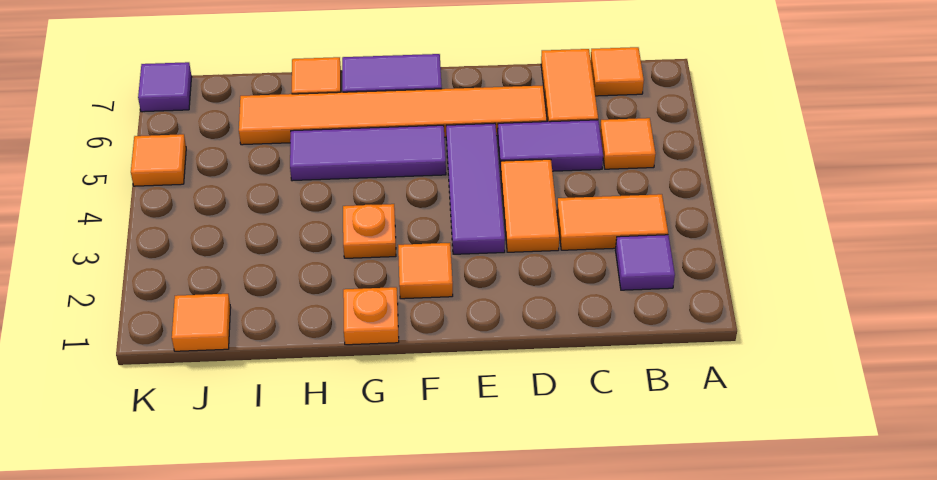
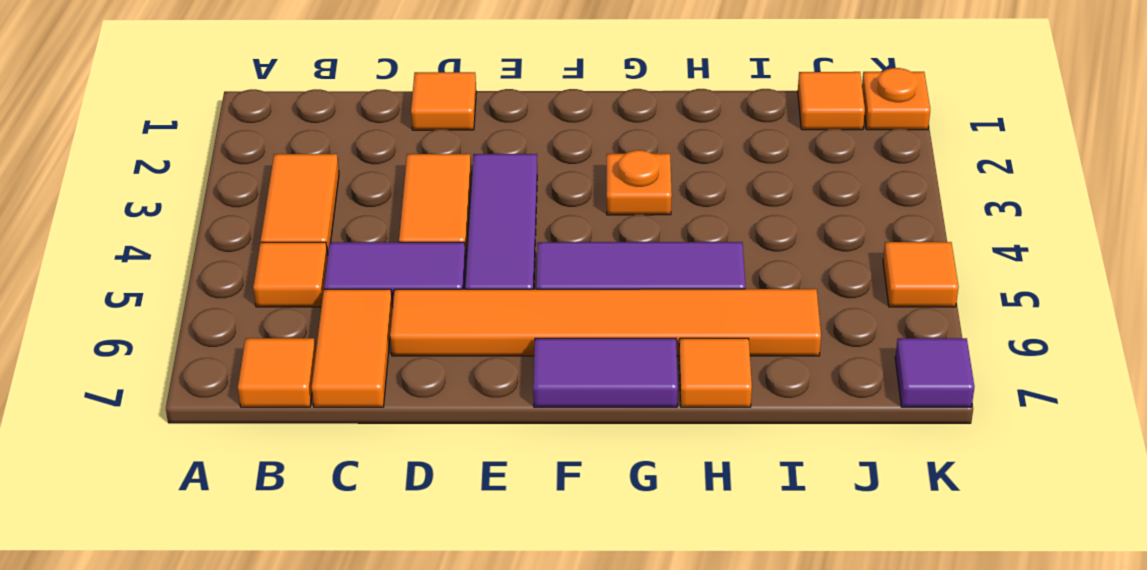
purple 1x1 tile [615,235,675,290] -> none
orange 1x2 tile [557,194,668,250] -> orange 1x2 tile turned to [261,154,339,255]
orange 1x1 tile [398,243,453,299] -> orange 1x1 tile moved to [411,72,476,130]
orange 1x1 plate [343,287,399,345] -> orange 1x1 plate moved to [862,68,930,130]

